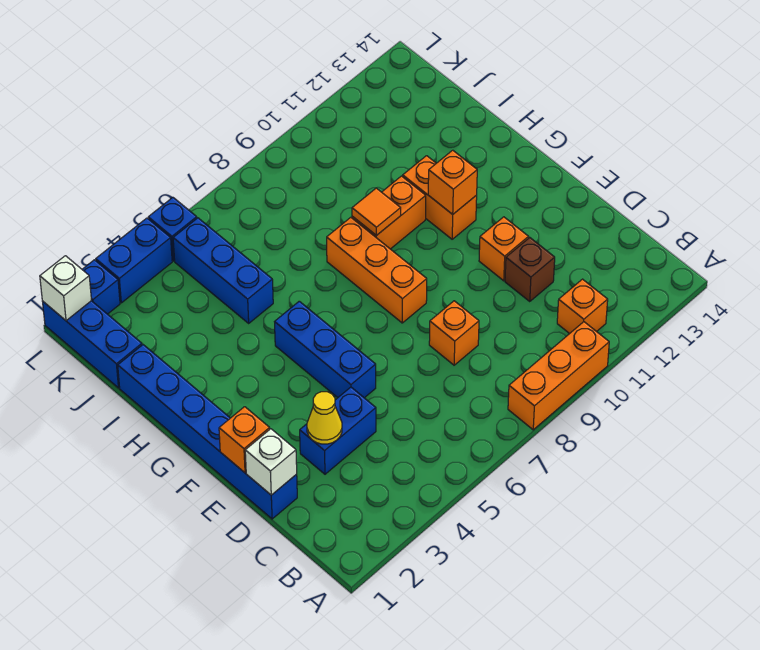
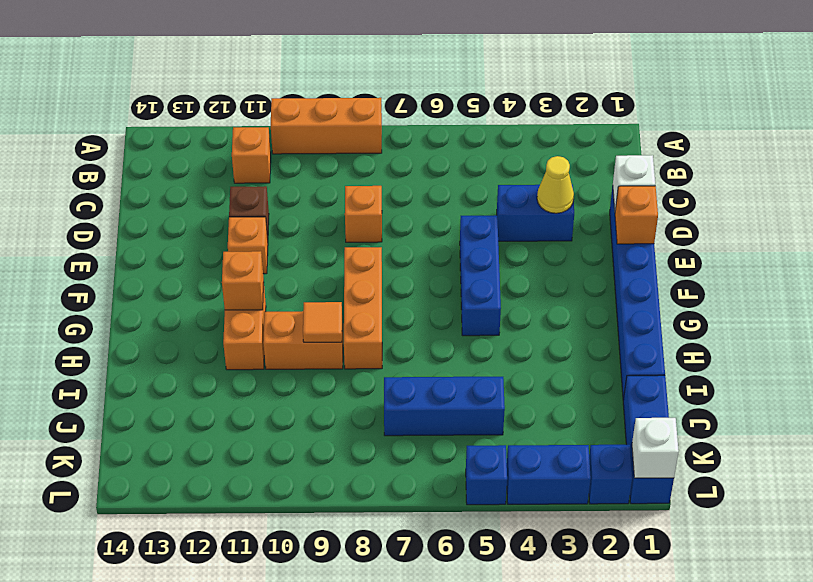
blue 1x3 brick [173,218,273,323] -> blue 1x3 brick turned to [384,377,505,436]

